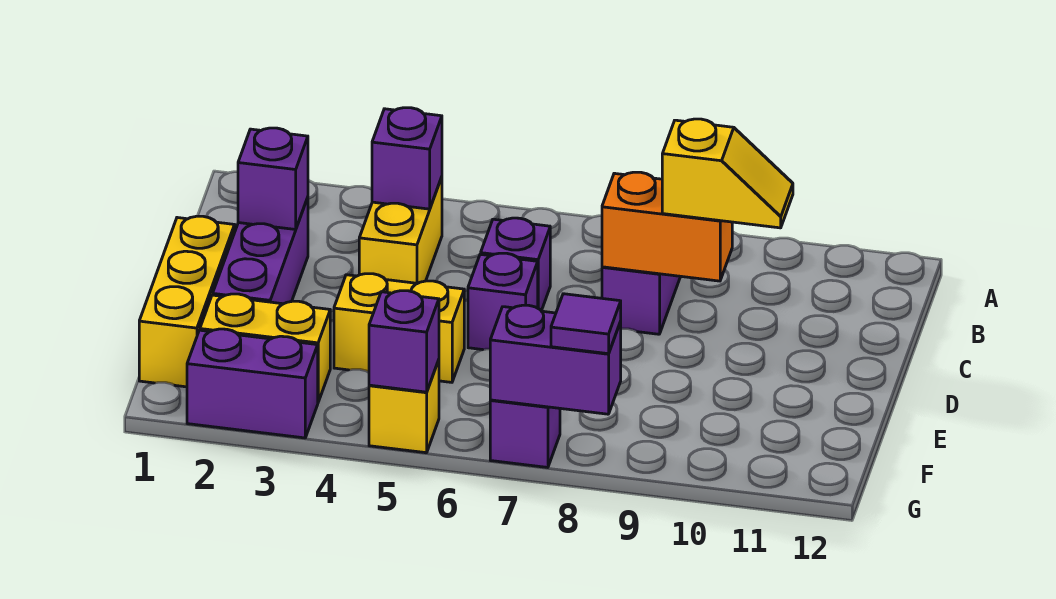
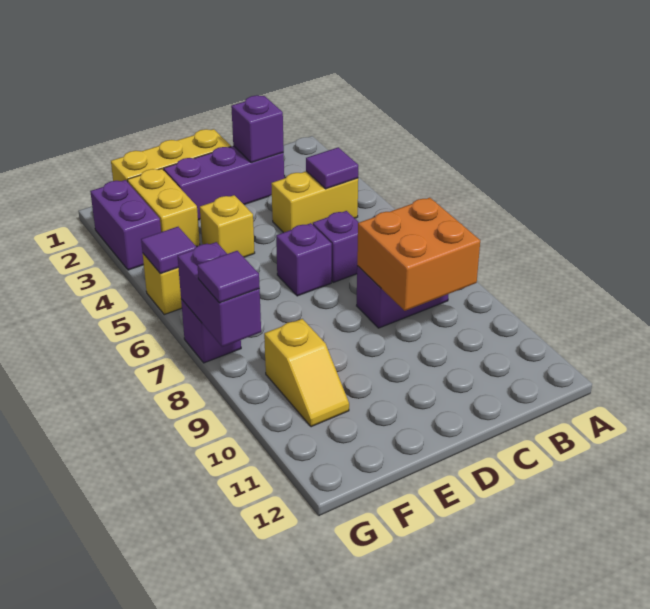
purple 1x1 brick [372,108,442,209] -> purple 1x1 tile [306,147,358,189]
orange 1x2 brick [602,172,732,281] -> orange 2x2 brick [357,198,480,311]
yellow 1x2 slope [662,119,793,228] -> yellow 1x2 slope moved to [264,319,349,427]
yellow 1x2 brick [334,274,464,382] -> yellow 1x1 brick [200,195,255,257]
purple 1x1 brick [369,291,439,392] -> purple 1x1 tile [141,227,196,274]

